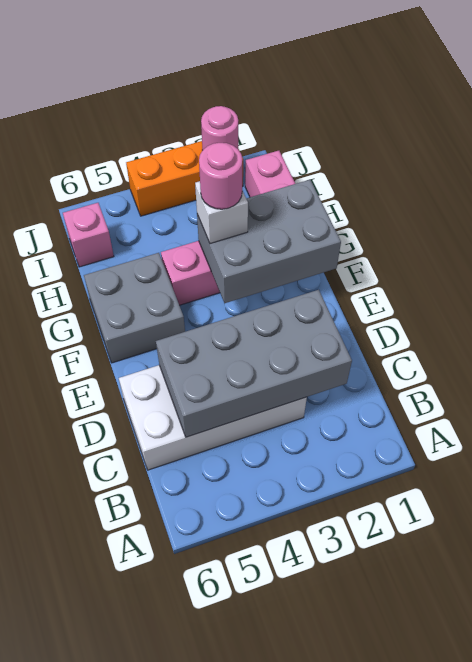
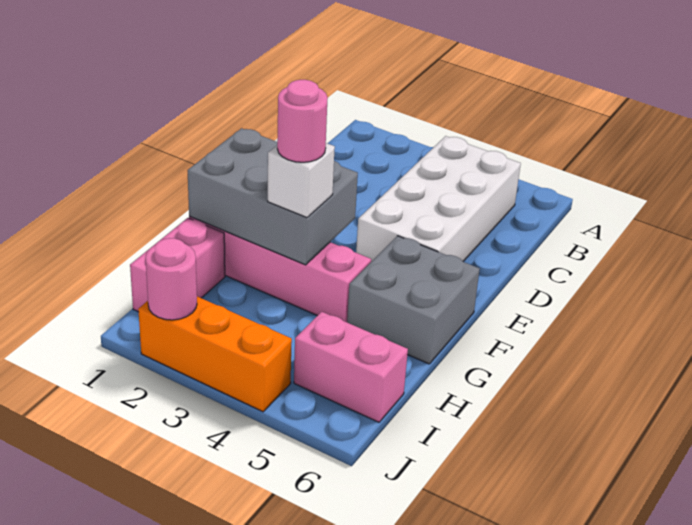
grey 2x4 brick [156,290,352,437] -> none
white 2x4 brick [119,365,307,470] -> white 2x4 brick turned to [356,136,521,262]
pink 1x1 brick [63,203,114,267] -> pink 1x2 brick [294,312,408,422]

